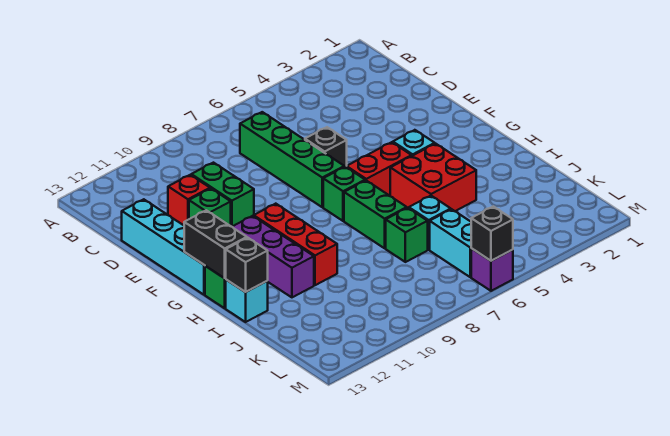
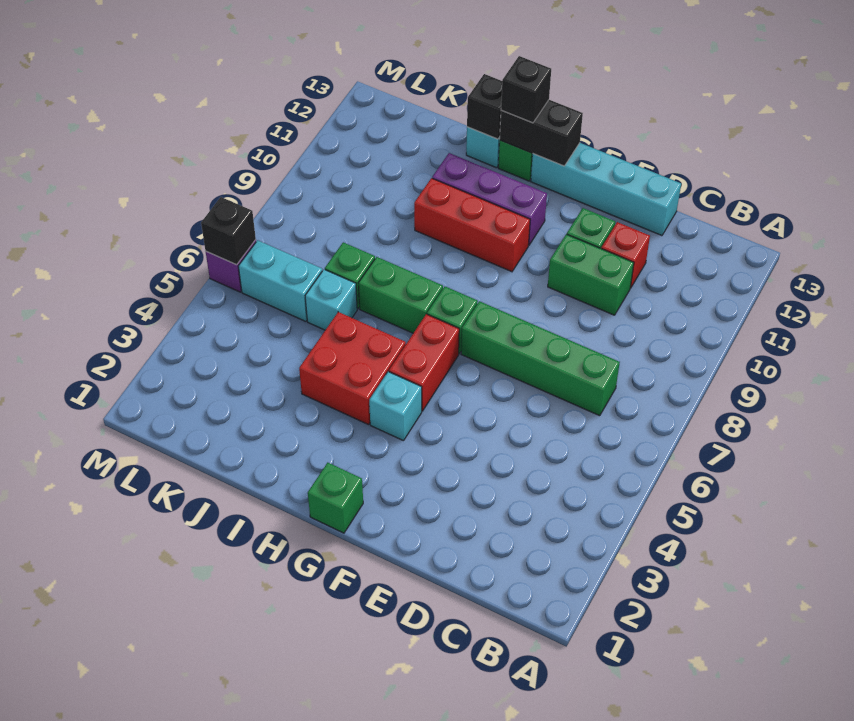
black 1x1 brick [305,127,347,167] -> black 1x1 brick moved to [501,56,551,123]
none -> green 1x1 brick [308,463,363,533]

